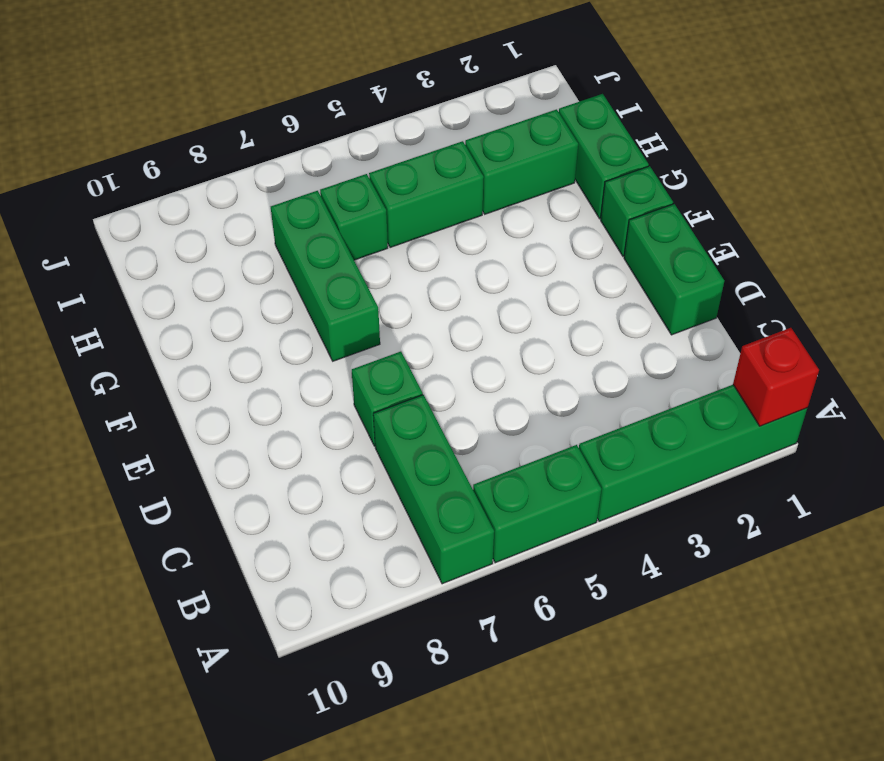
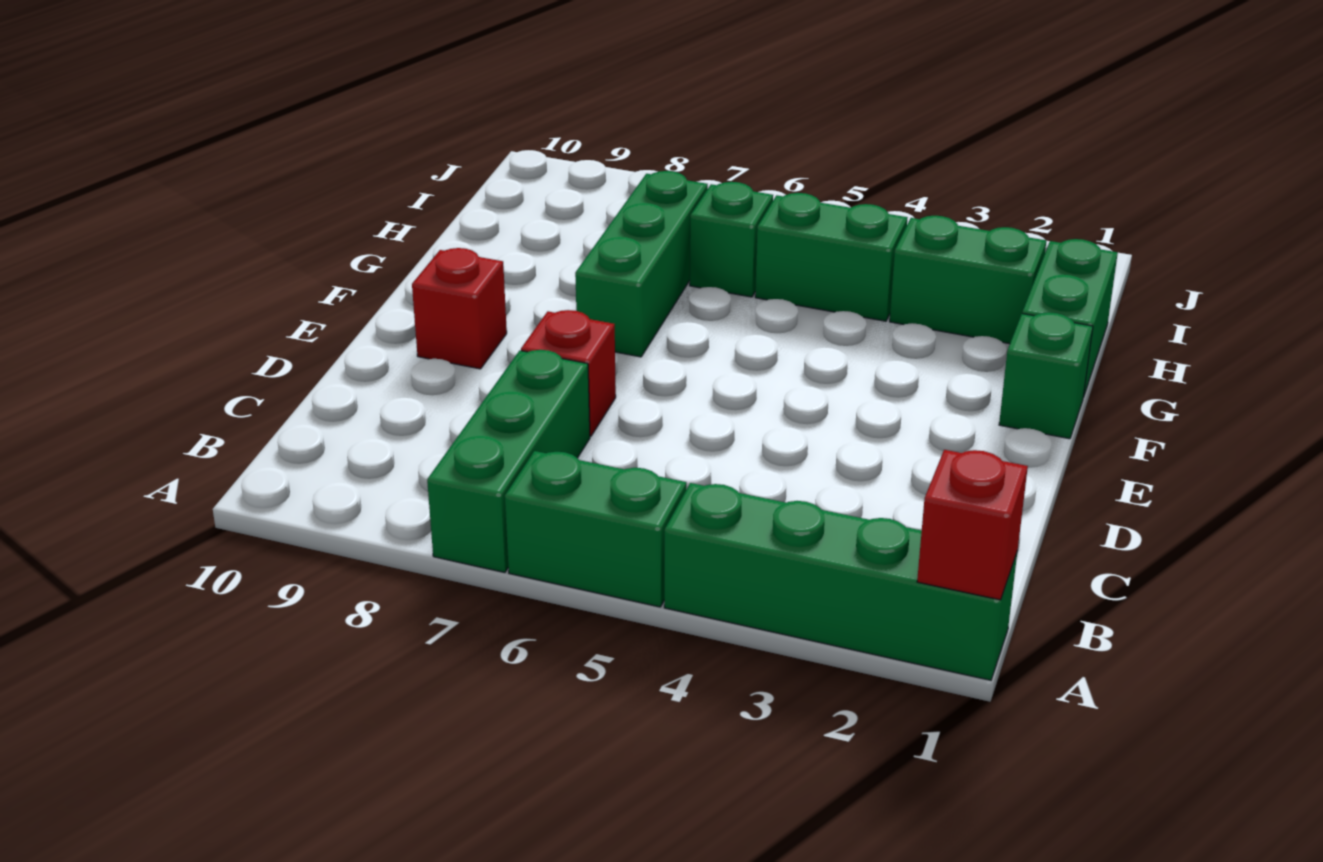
green 1x2 brick [624,204,724,335] -> none
green 1x1 brick [352,352,423,446] -> red 1x1 brick [521,310,616,436]
none -> red 1x1 brick [412,248,507,369]

